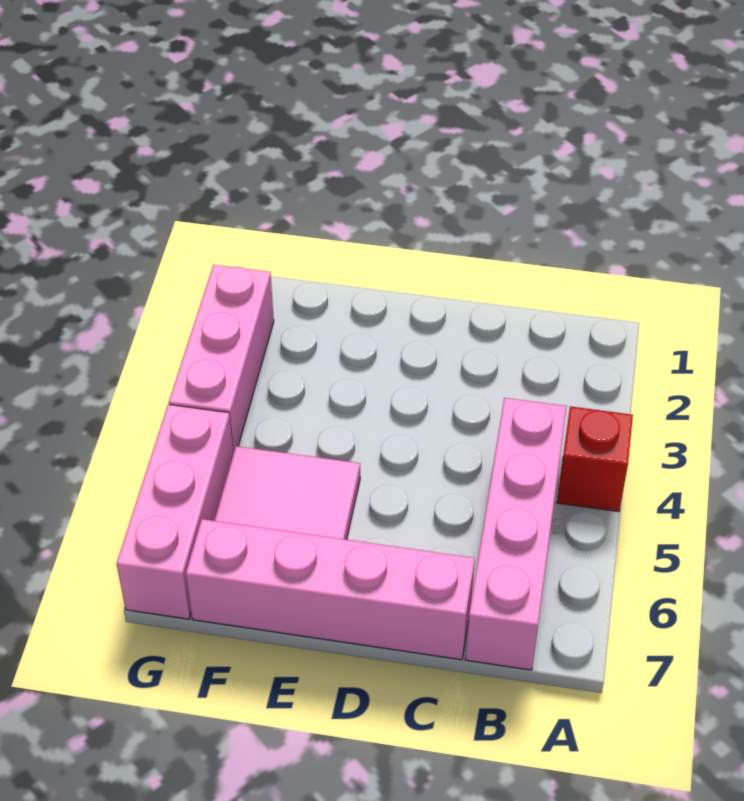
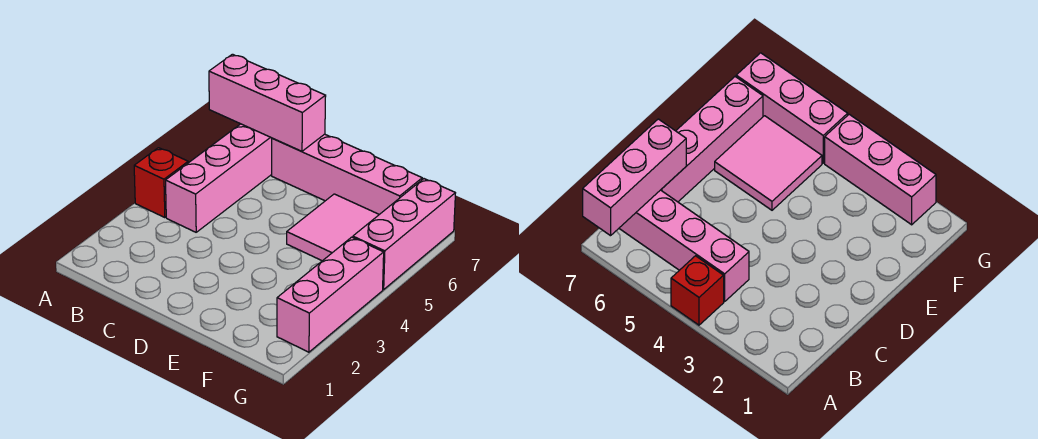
none -> pink 1x3 brick [209,54,326,151]

